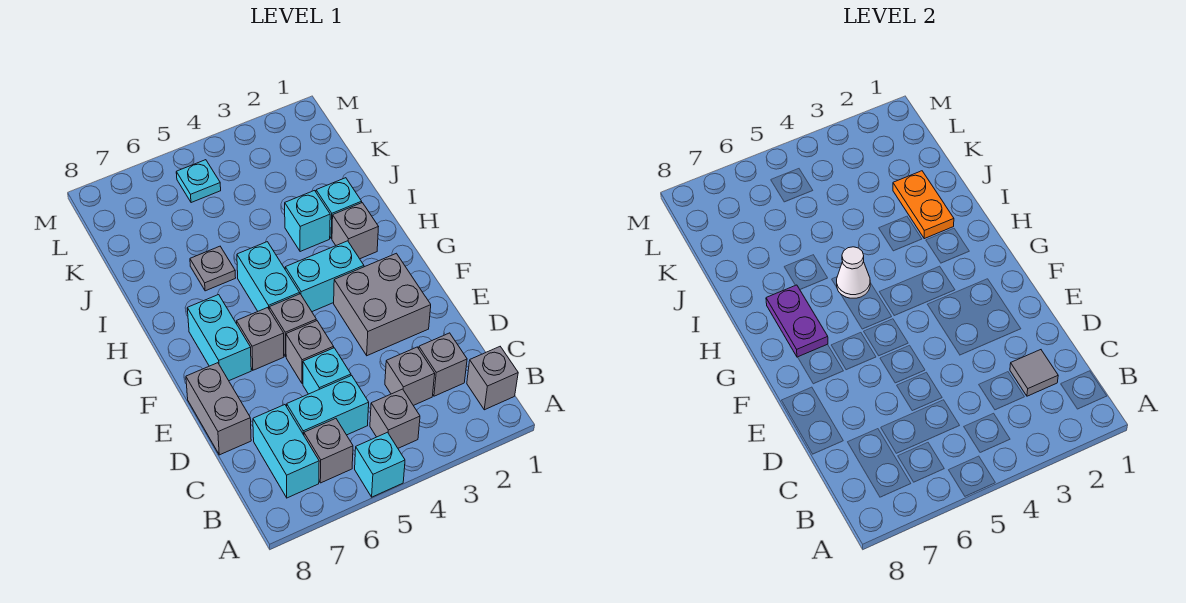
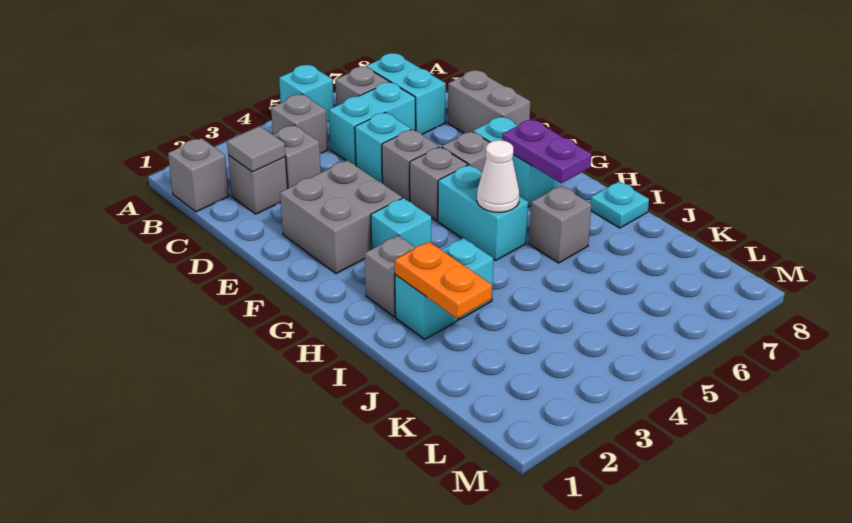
cyan 1x2 brick [285,241,364,312] -> cyan 1x1 brick [371,198,431,249]
grey 1x1 plate [190,246,236,291] -> grey 1x1 brick [529,186,591,263]
cyan 1x1 plate [176,160,221,203] -> cyan 1x1 plate moved to [591,182,649,228]

